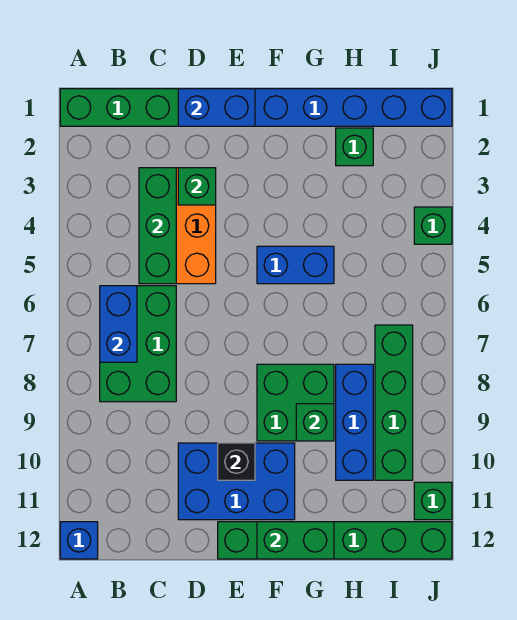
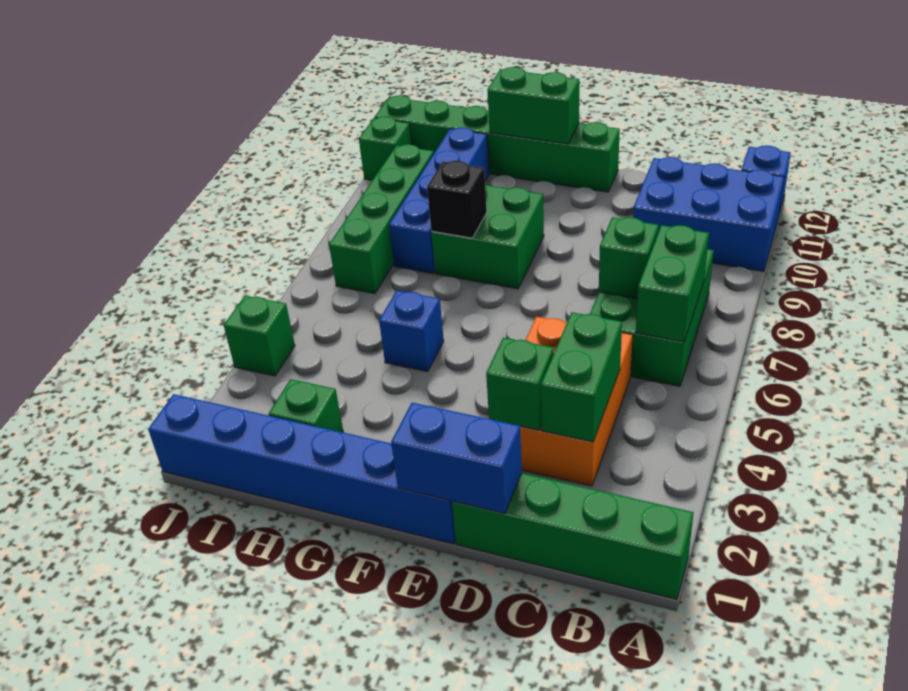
blue 1x2 brick [100,286,137,362] -> green 1x2 brick [636,225,709,342]
green 1x3 brick [139,168,176,284] -> green 1x2 brick [541,312,622,442]
blue 2x3 brick [178,443,295,520] -> blue 2x3 brick moved to [633,157,784,271]
black 1x1 brick [218,443,255,480] -> black 1x1 brick moved to [427,161,487,238]
blue 1x2 brick [257,246,334,284] -> blue 1x1 brick [379,291,444,372]
green 1x1 brick [296,404,334,441] -> green 1x1 brick moved to [599,217,659,299]
blue 1x3 brick [336,364,373,480] -> blue 1x4 brick [389,128,489,273]

